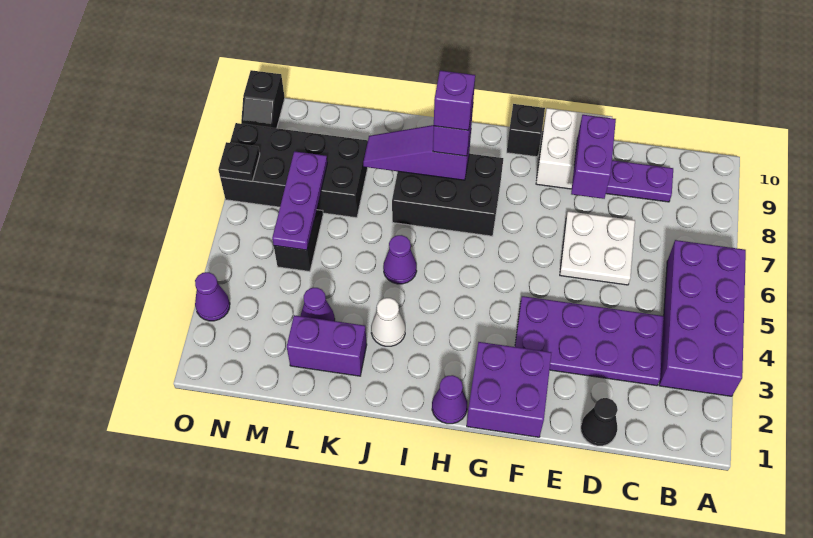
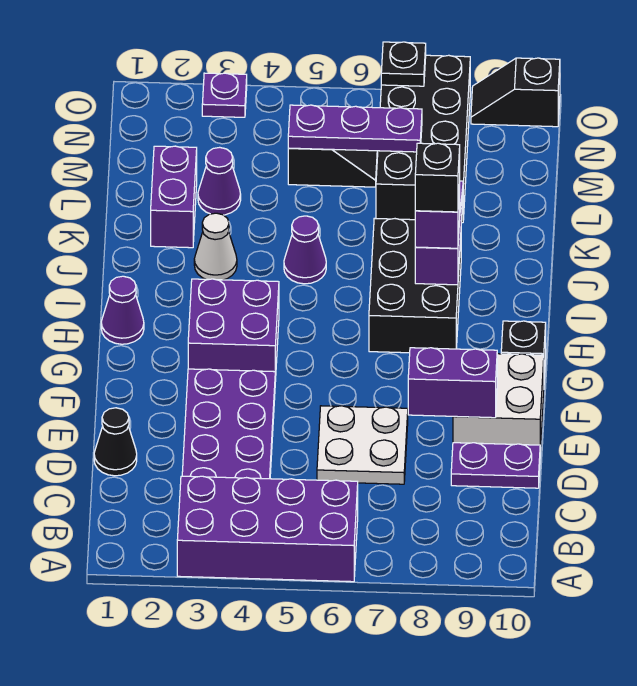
purple 1x2 plate [606,160,673,202] -> purple 1x2 plate turned to [451,443,540,488]
purple 2x2 brick [467,342,551,437] -> purple 2x2 brick moved to [188,279,279,381]
purple 1x1 brick [434,71,475,130] -> black 1x1 brick [415,143,460,212]
purple 1x1 cone [195,272,230,321] -> purple 1x1 plate [202,73,247,117]

